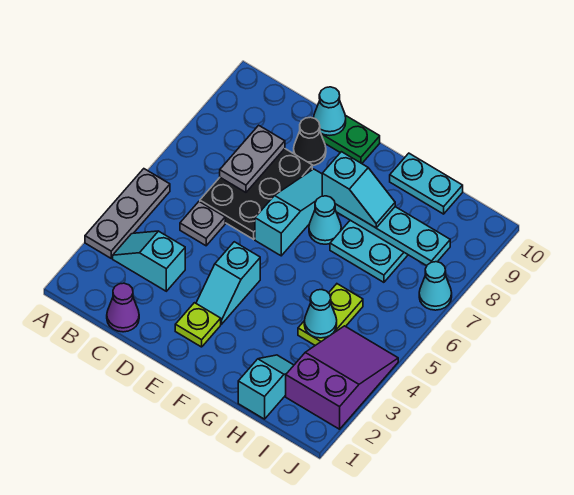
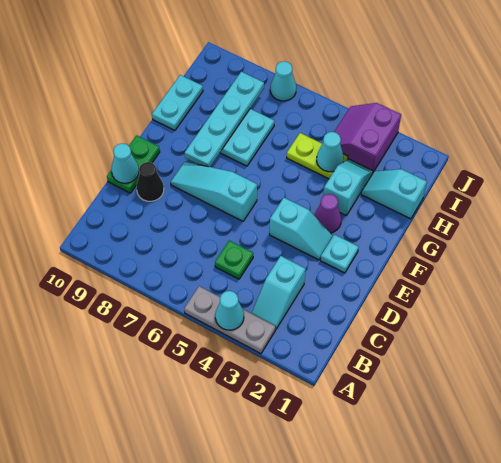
purple 1x1 cone [107,283,139,332] -> purple 1x1 cone moved to [314,194,341,233]
grey 1x1 plate [180,202,225,246] -> green 1x1 plate [215,240,253,279]
black 2x3 plate [200,149,312,239] -> none
grey 1x2 plate [220,125,285,192] -> none
lime 1x1 plate [175,303,221,347] -> cyan 1x1 plate [320,234,359,273]
cyan 1x1 cone [309,196,341,244] -> cyan 1x1 cone moved to [215,291,244,330]
cyan 1x2 slope [322,152,395,228] -> cyan 1x2 slope moved to [323,159,373,216]
purple 2x3 slope [286,326,398,429] -> purple 2x2 slope [334,103,401,172]

